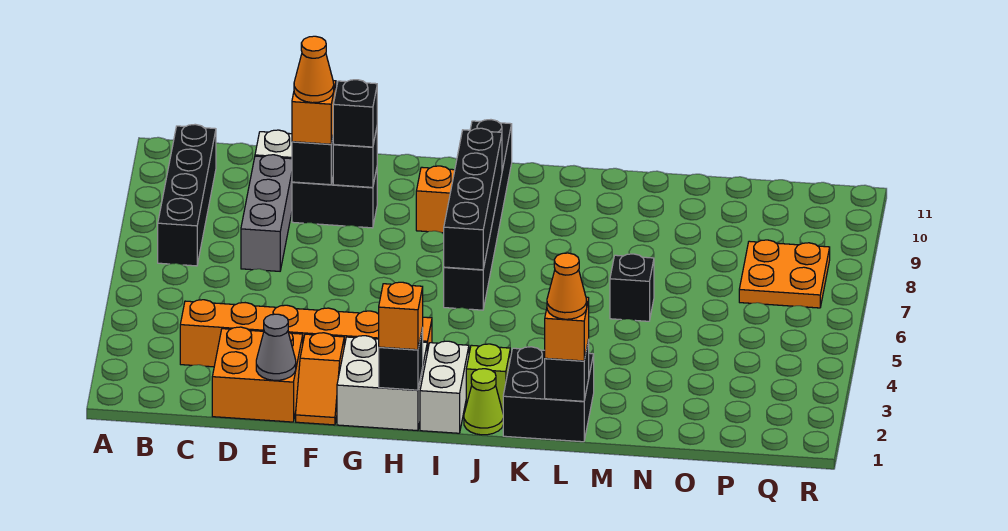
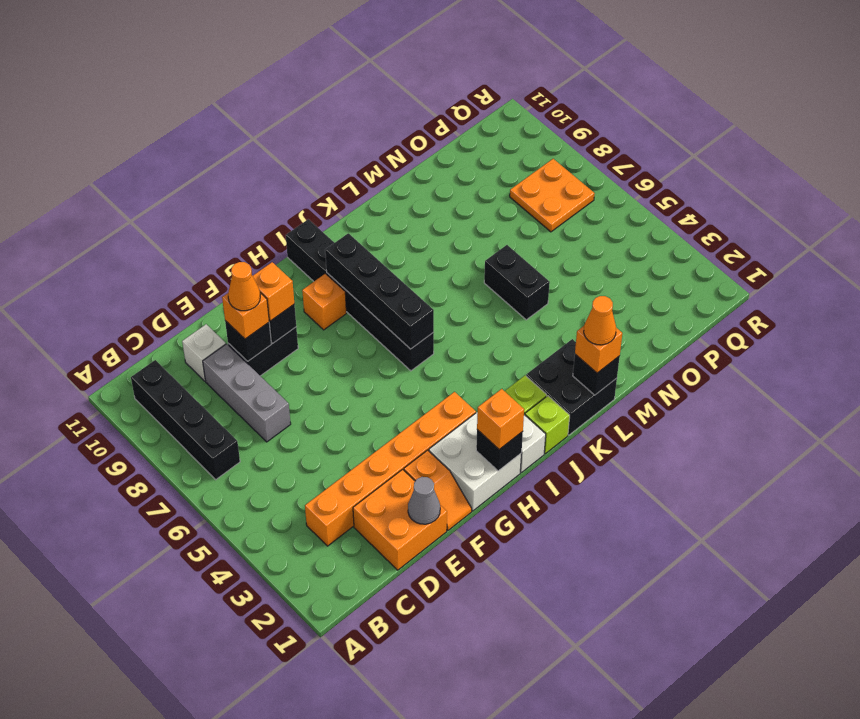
black 1x1 brick [333,80,377,147] -> orange 1x1 brick [253,262,294,321]
lime 1x1 cone [464,369,503,435] -> lime 1x1 brick [525,396,570,454]
black 1x1 brick [610,254,654,321] -> black 1x2 brick [484,245,550,320]

